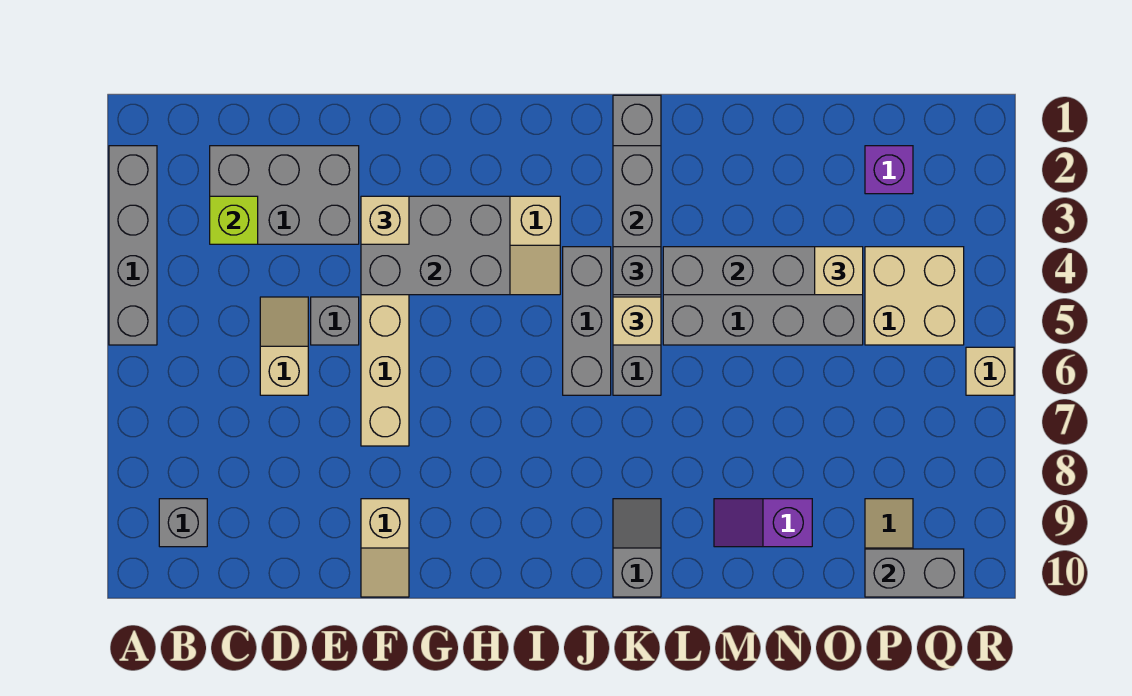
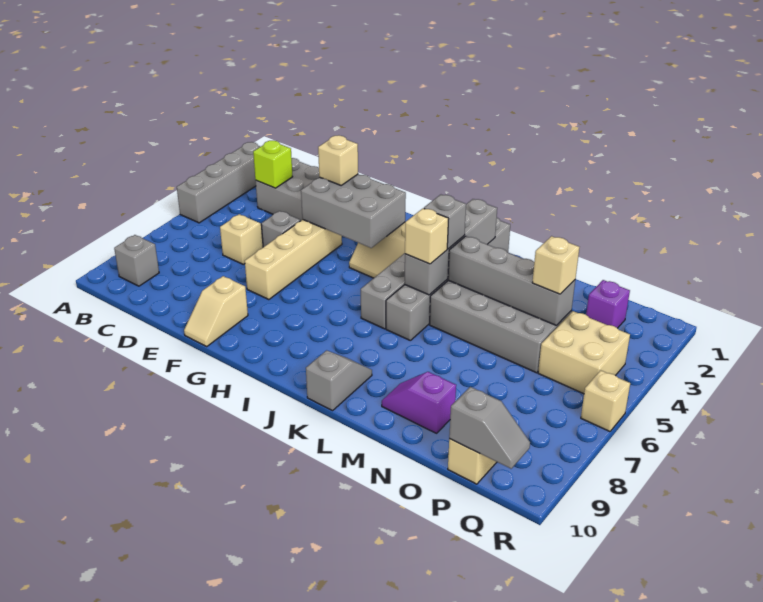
grey 1x2 brick [865,549,964,597] -> grey 1x2 slope [449,387,530,469]

